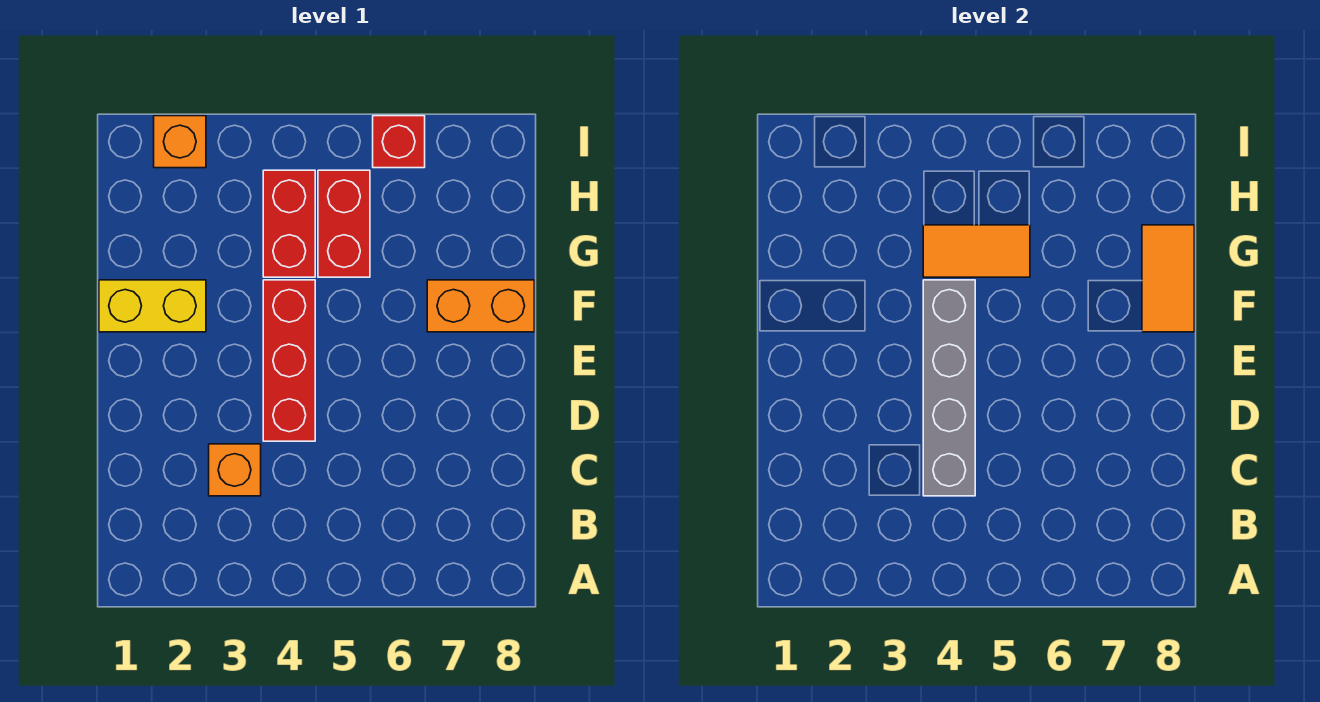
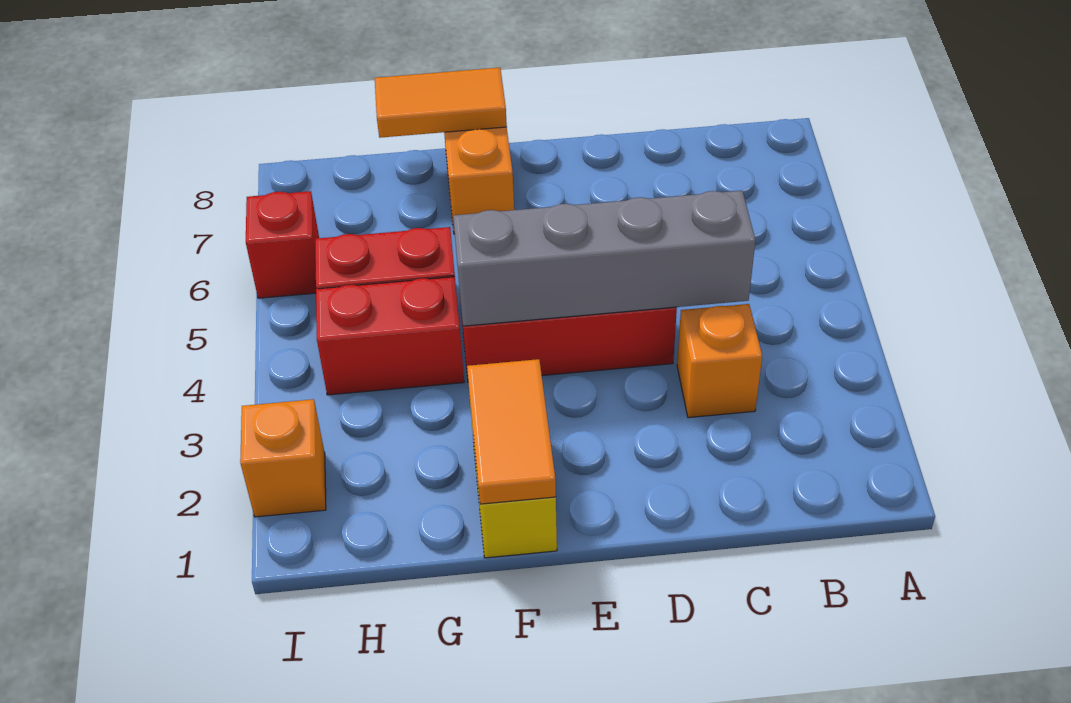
orange 1x2 tile [923,225,1030,277] -> orange 1x2 tile moved to [467,359,556,504]

